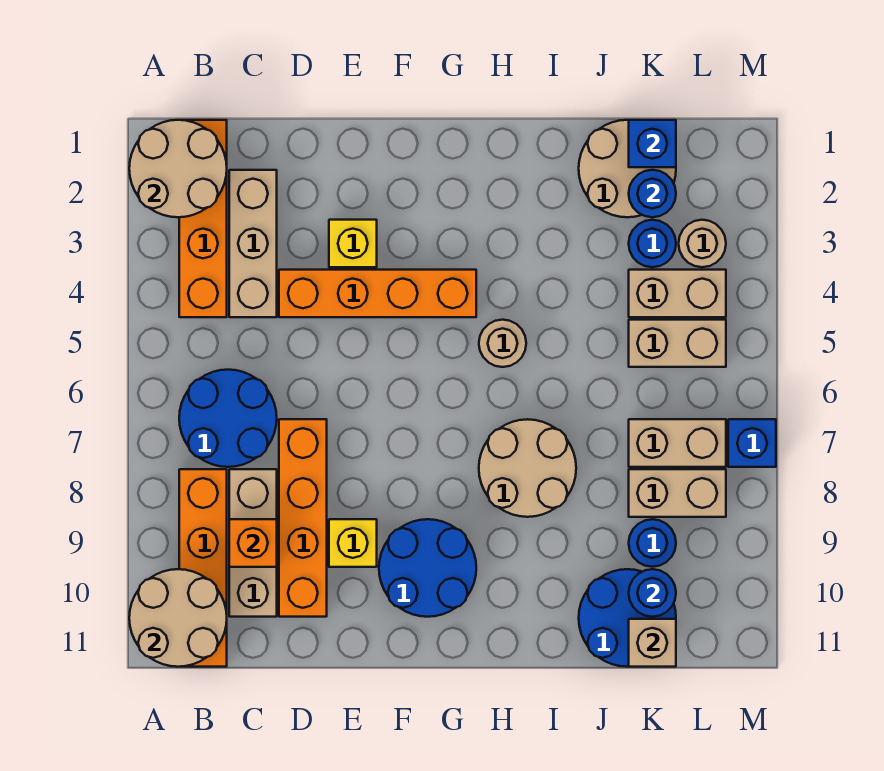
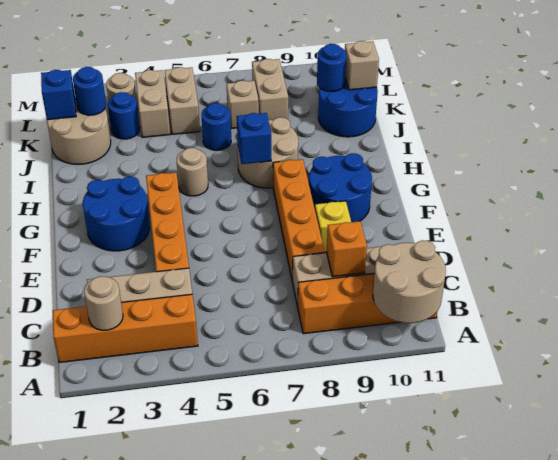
tan 2x2 round brick [129,120,227,217] -> tan 1x1 round brick [84,276,123,330]
blue 2x2 round brick [179,370,277,467] -> blue 2x2 round brick moved to [83,176,150,251]
orange 1x4 brick [279,419,327,617] -> orange 1x4 brick turned to [273,159,325,281]
yellow 1x1 brick [329,220,377,267] -> none
tan 1x2 brick [629,419,726,467] -> tan 1x1 brick [227,81,259,129]
blue 1x1 round brick [629,519,676,567] -> blue 1x1 round brick moved to [201,103,231,150]
blue 1x1 brick [728,419,776,467] -> blue 1x1 brick moved to [237,113,271,164]

